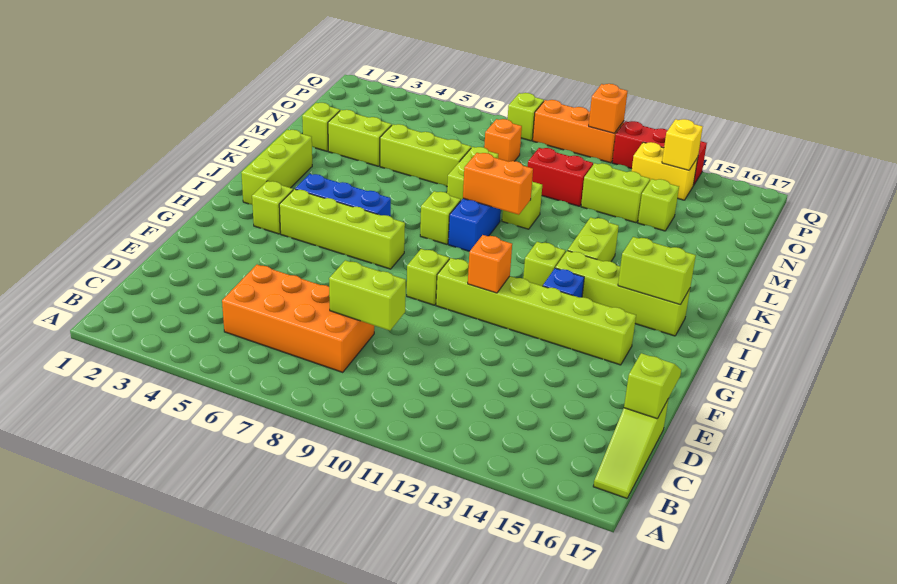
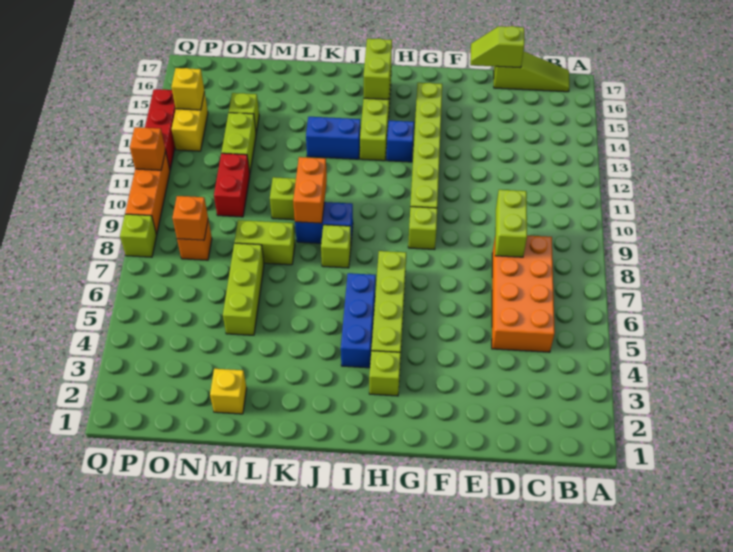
orange 1x1 brick [468,235,512,293] -> orange 1x1 brick moved to [172,196,208,240]
lime 1x3 brick [241,130,312,204] -> none
lime 1x1 brick [523,242,566,286] -> none
lime 1x2 brick [568,217,619,261] -> blue 1x2 brick [306,117,360,159]
lime 1x1 brick [302,103,340,151] -> yellow 1x1 brick [210,369,247,414]
lime 1x2 brick [328,110,392,166] -> none

